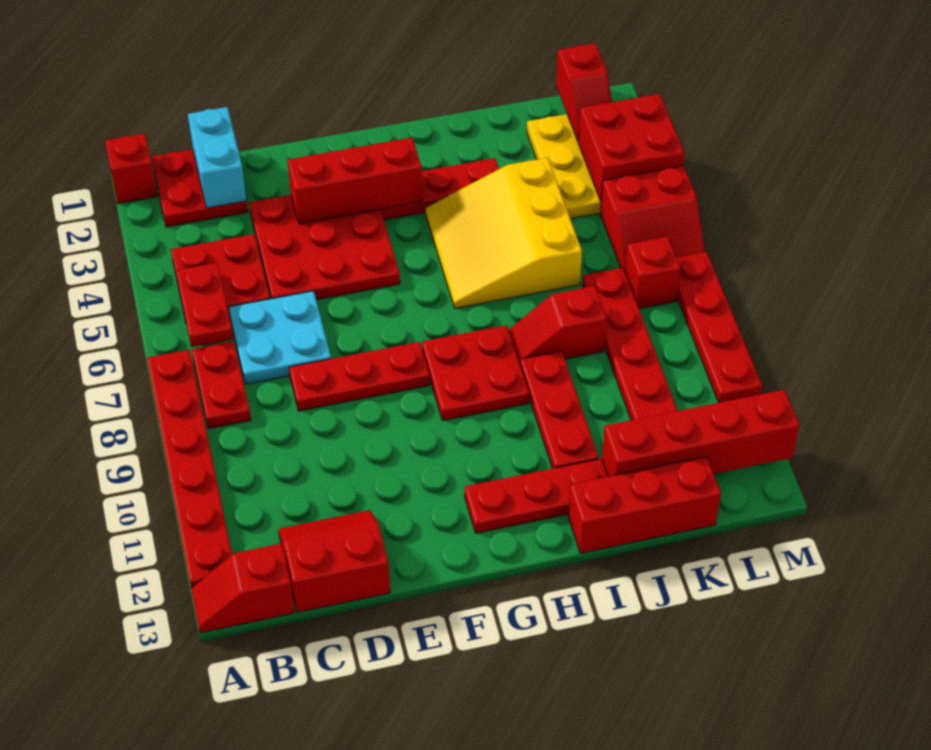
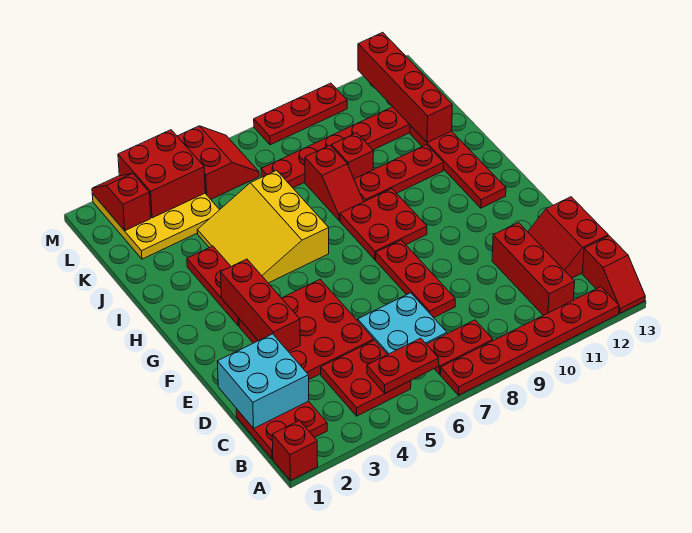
cyan 1x2 brick [188,107,246,208] -> cyan 2x2 brick [217,334,309,429]
yellow 3x3 slope [425,158,582,308] -> yellow 3x3 slope turned to [197,170,329,283]
red 1x3 brick [568,457,721,553] -> red 1x3 brick moved to [492,223,575,315]
red 1x2 slope [556,43,612,141] -> red 1x2 slope turned to [92,173,151,231]
red 1x1 brick [625,237,680,309] -> red 1x1 brick moved to [332,133,374,179]
red 1x4 plate [676,252,762,403] -> red 1x3 plate [254,83,347,145]

